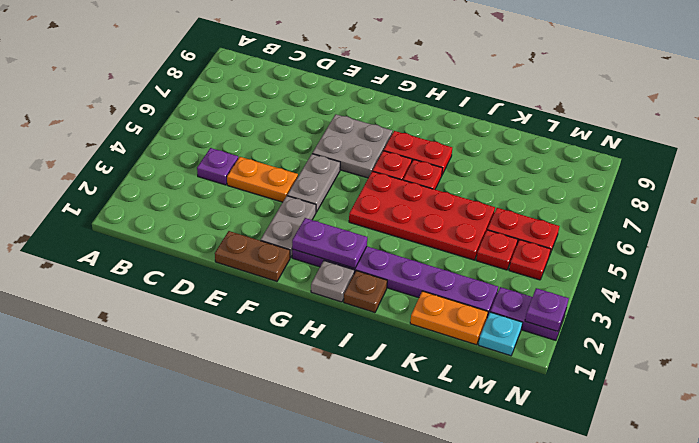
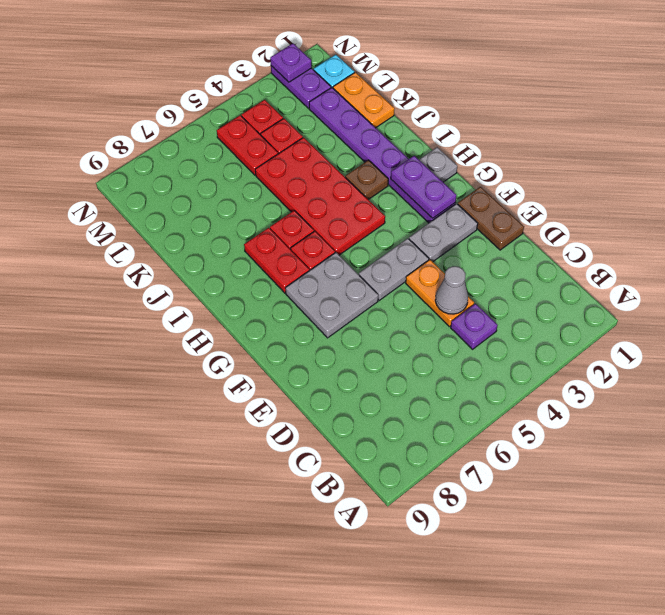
none -> grey 1x1 cone [435,266,468,314]
brown 1x1 plate [344,271,387,313] -> brown 1x1 plate moved to [345,160,388,200]

